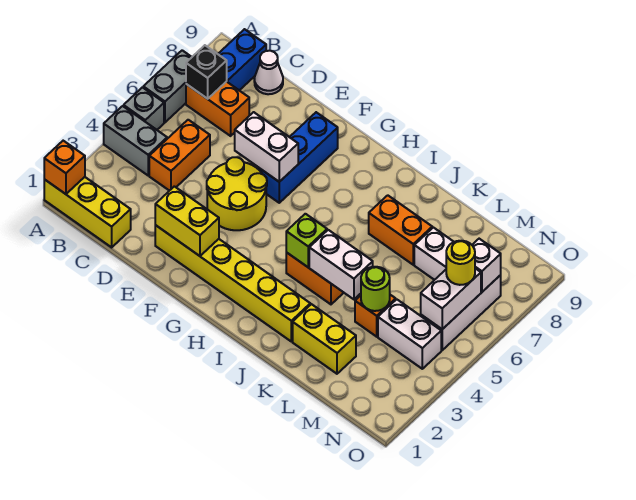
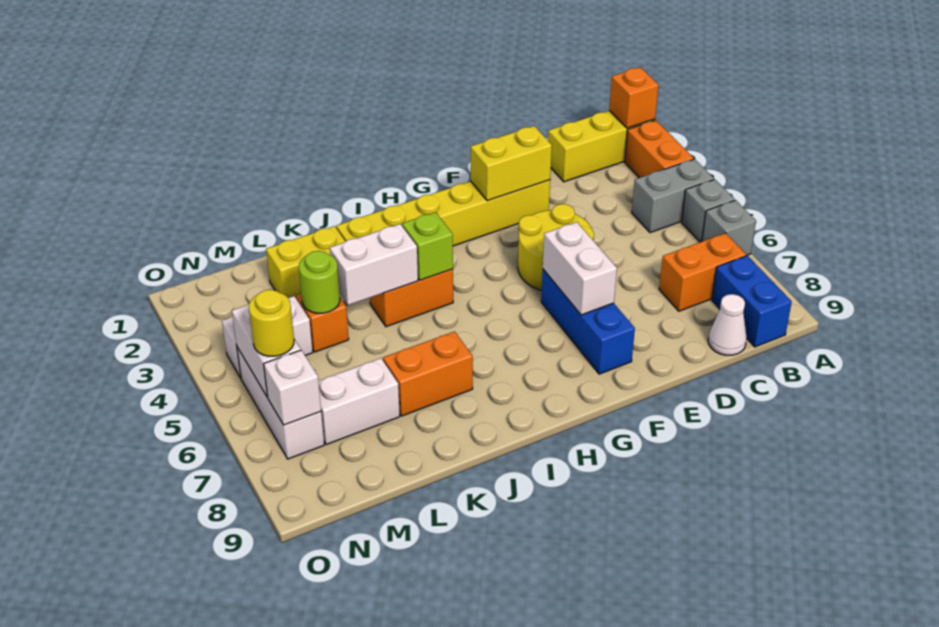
grey 1x2 brick [143,50,192,122] -> grey 1x1 brick [702,200,756,256]
black 1x1 brick [186,45,227,99] -> none
orange 1x2 brick [149,120,210,191] -> orange 1x2 brick moved to [625,120,694,178]
white 1x2 brick [235,112,298,182] -> white 1x2 brick turned to [543,222,617,315]

